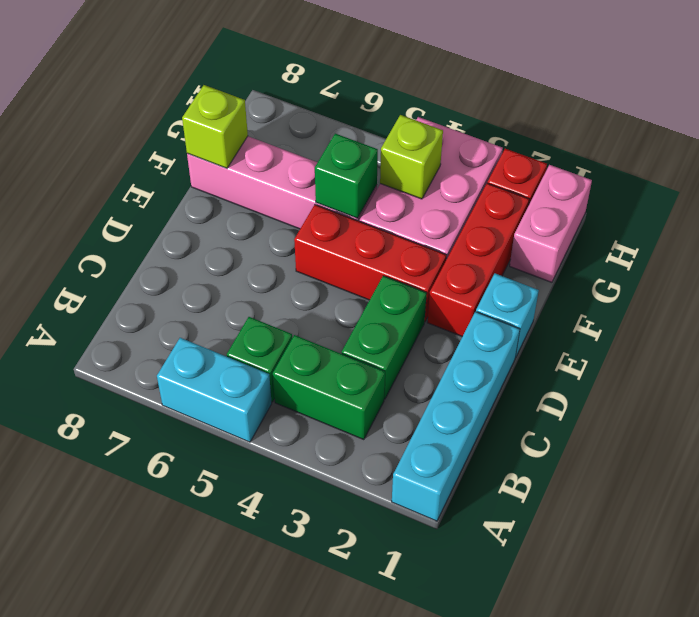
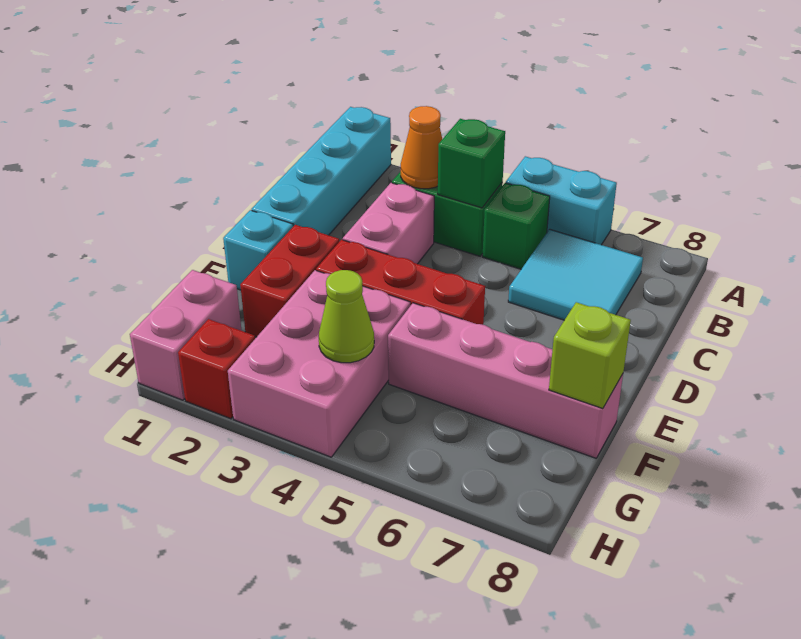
none -> orange 1x1 cone [401,106,442,189]
none -> cyan 2x2 tile [508,229,643,320]
green 1x2 brick [342,276,427,399] -> pink 1x2 brick [343,183,434,264]
red 1x3 brick [427,183,529,337] -> red 1x2 brick [240,225,339,337]
green 1x1 brick [315,134,378,218] -> green 1x1 brick moved to [438,119,505,208]
lime 1x1 brick [380,115,443,199] -> lime 1x1 cone [319,270,374,363]

